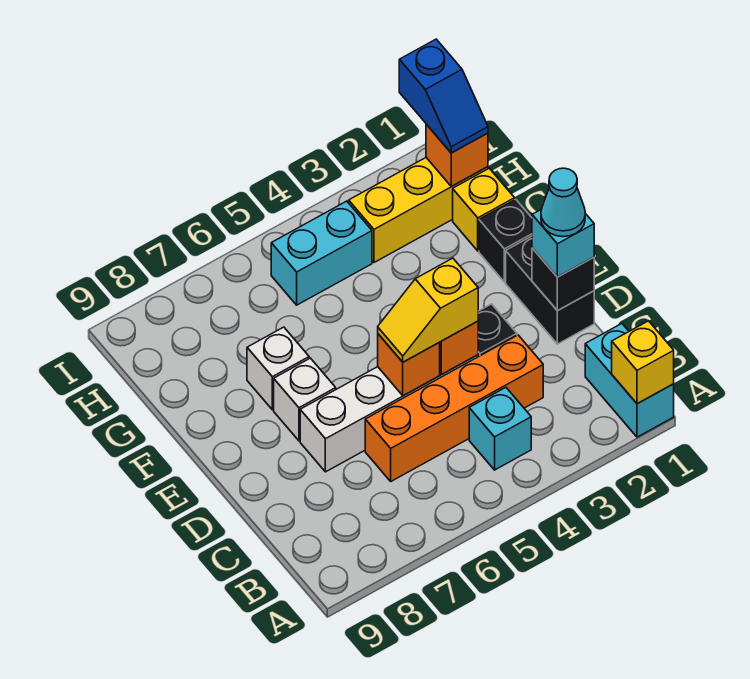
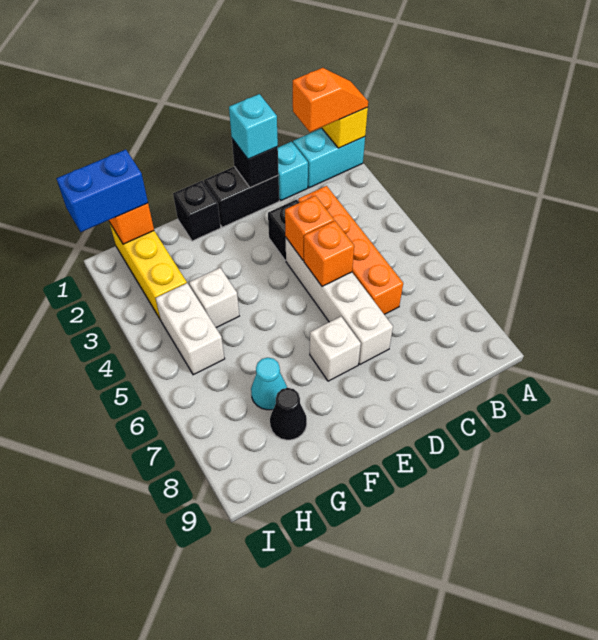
none -> orange 1x2 slope [293,68,368,132]
cyan 1x1 brick [469,388,531,470] -> cyan 1x1 brick moved to [278,142,308,200]
cyan 1x1 cone [541,168,585,237] -> cyan 1x1 cone moved to [251,358,287,410]
yellow 1x2 slope [378,258,478,362] -> none
white 1x1 brick [247,327,309,410] -> white 1x1 brick moved to [189,268,239,328]
yellow 1x1 brick [453,168,515,251] -> none
none -> black 1x1 cone [270,388,307,440]
blue 1x2 slope [399,39,488,153] -> blue 1x2 brick [56,150,148,232]
cyan 1x2 brick [271,201,372,305] -> white 1x2 brick [156,283,225,375]

